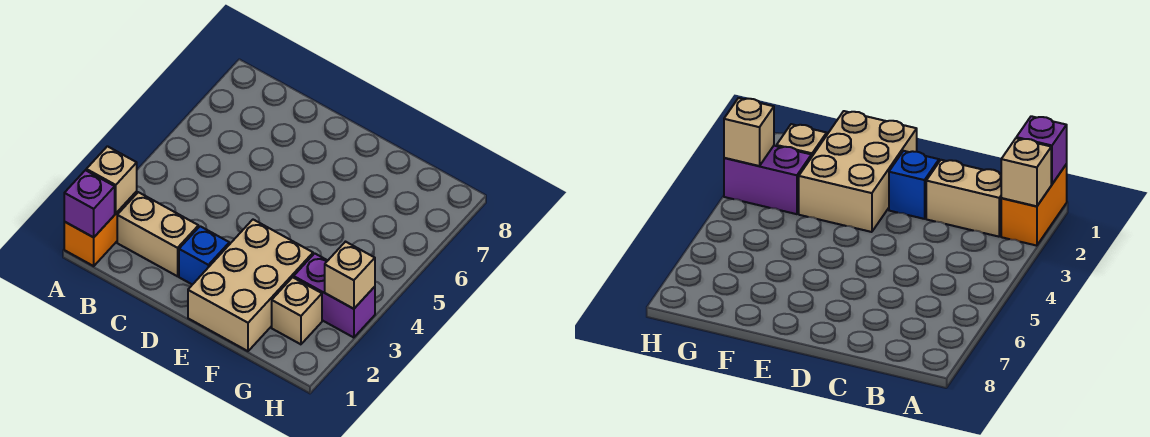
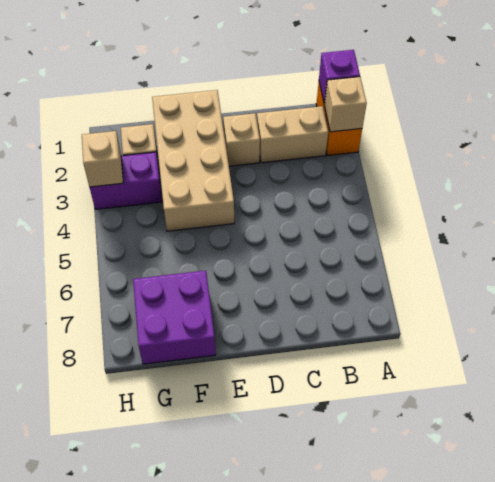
blue 1x1 brick [179,226,229,285] -> tan 1x1 brick [223,113,260,166]
tan 2x3 brick [188,220,313,351] -> tan 2x4 brick [152,90,234,231]
none -> purple 2x2 brick [133,271,216,364]

